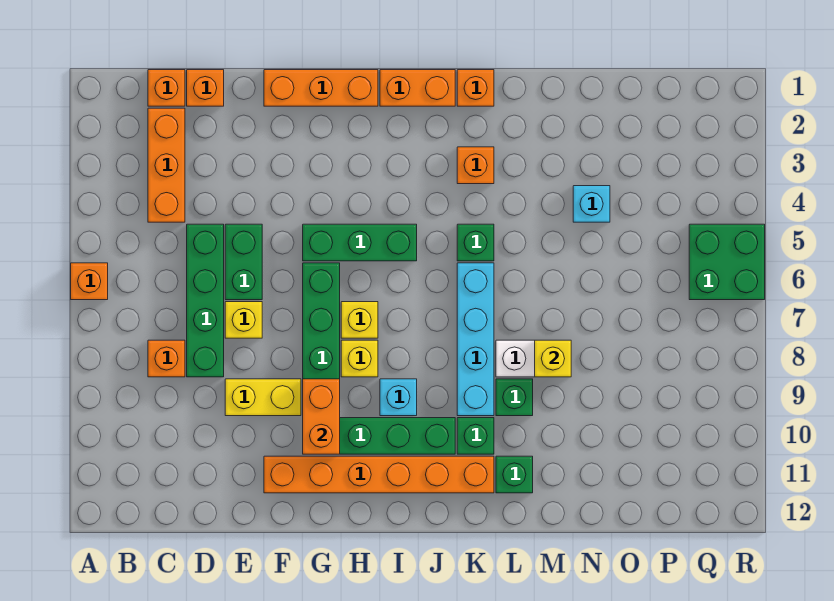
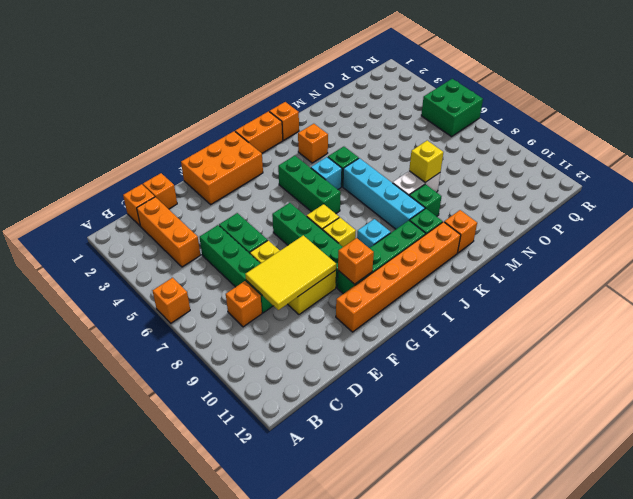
none -> yellow 2x3 tile [245,235,336,310]
orange 1x3 brick [264,70,378,106] -> orange 2x3 brick [181,131,263,204]
green 1x3 brick [303,224,417,261] -> green 1x3 brick turned to [278,156,341,214]
orange 1x2 brick [303,379,340,454] -> orange 1x1 brick [338,238,374,284]
green 1x1 brick [496,456,533,493] -> orange 1x1 brick [444,210,477,253]
cyan 1x1 brick [573,186,610,222] -> cyan 1x1 brick moved to [311,157,342,189]

